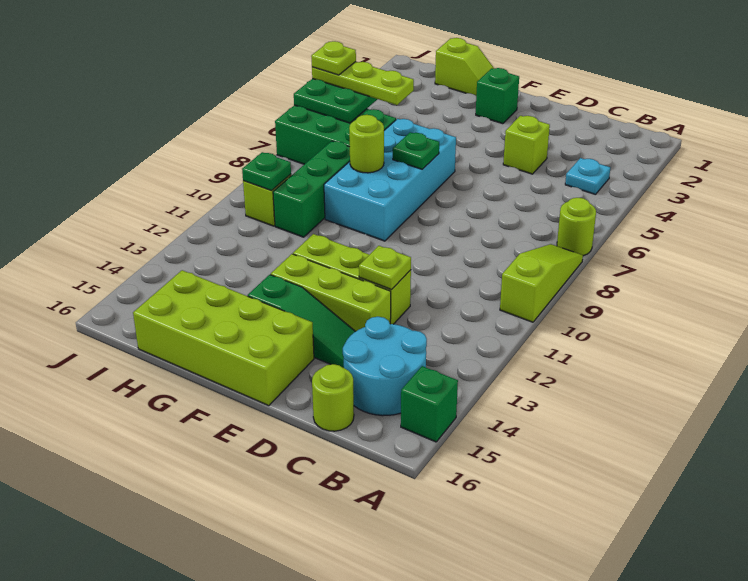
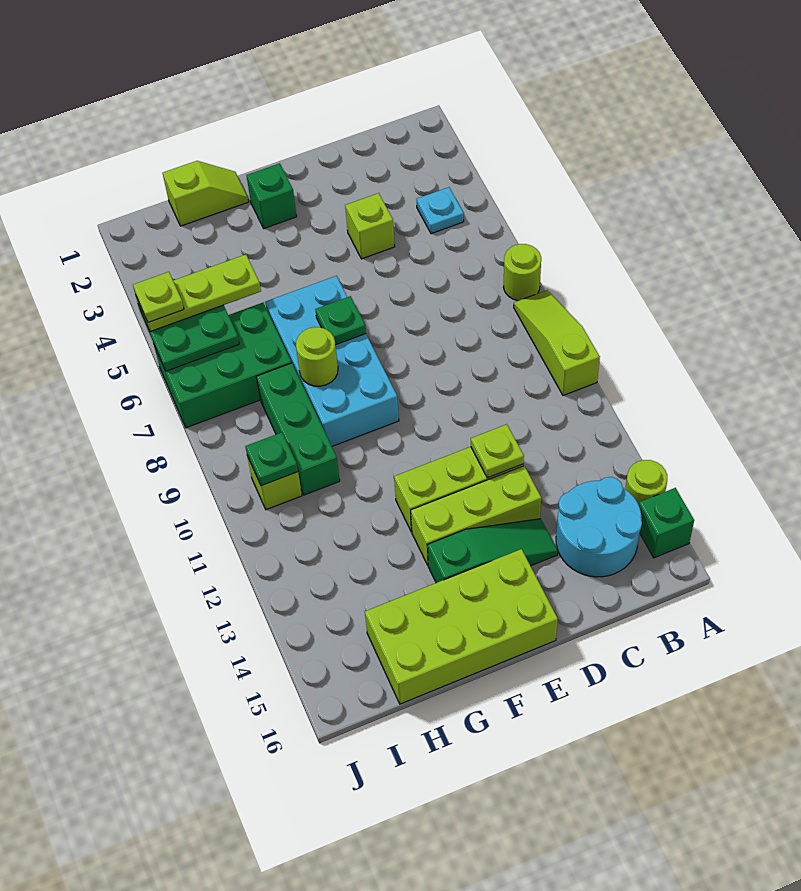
lime 1x1 round brick [312,364,354,431] -> lime 1x1 round brick moved to [625,460,667,505]

